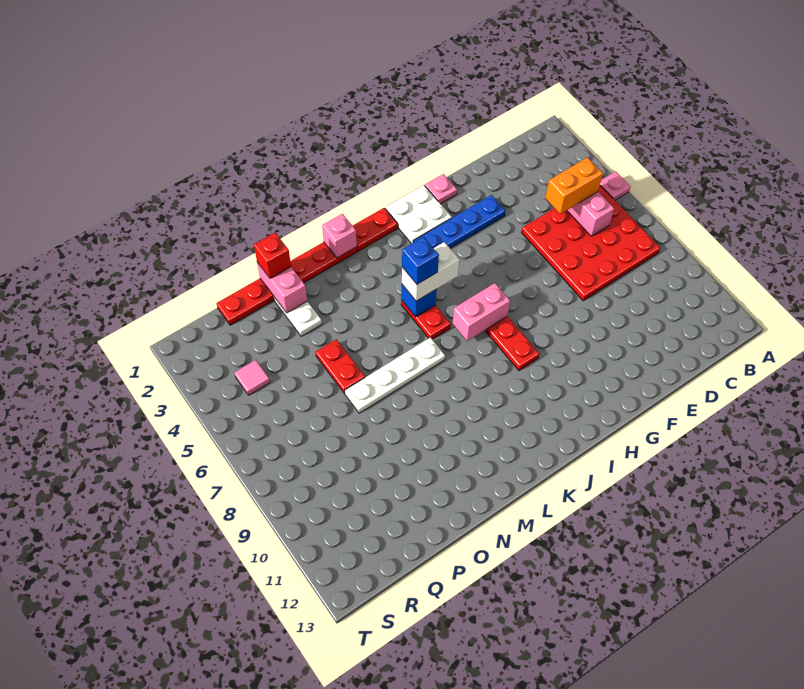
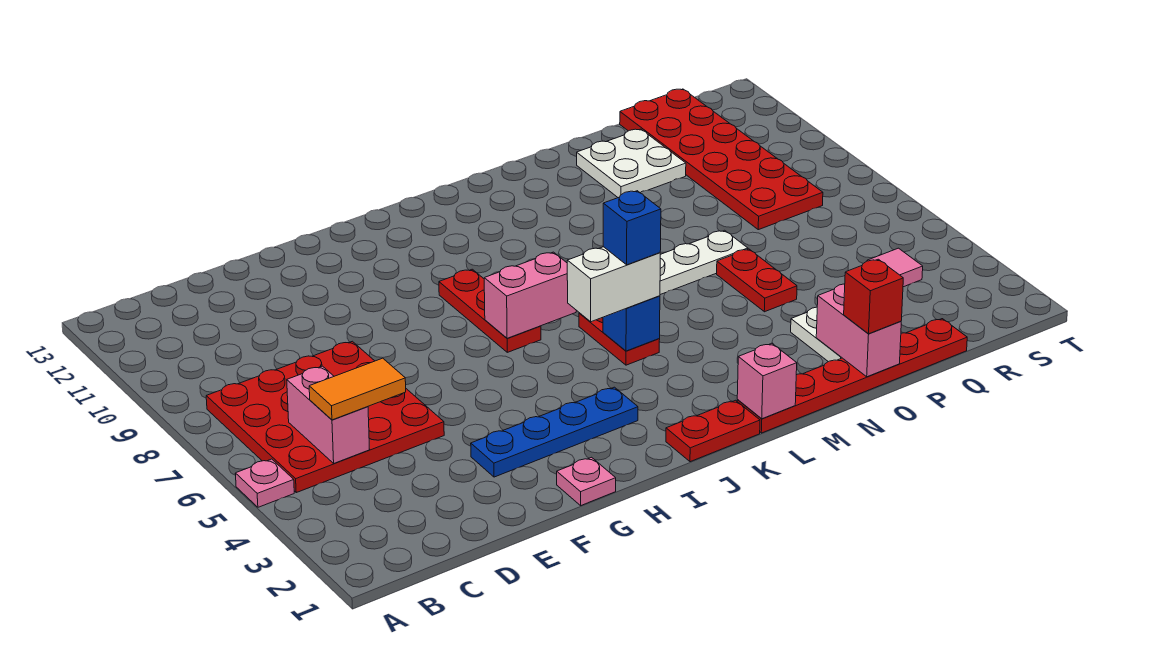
orange 1x2 brick [545,157,603,214] -> orange 1x2 tile [309,358,406,420]
white 2x2 plate [385,185,452,244] -> white 2x2 plate moved to [577,129,686,198]
none -> red 2x6 plate [620,89,823,230]

